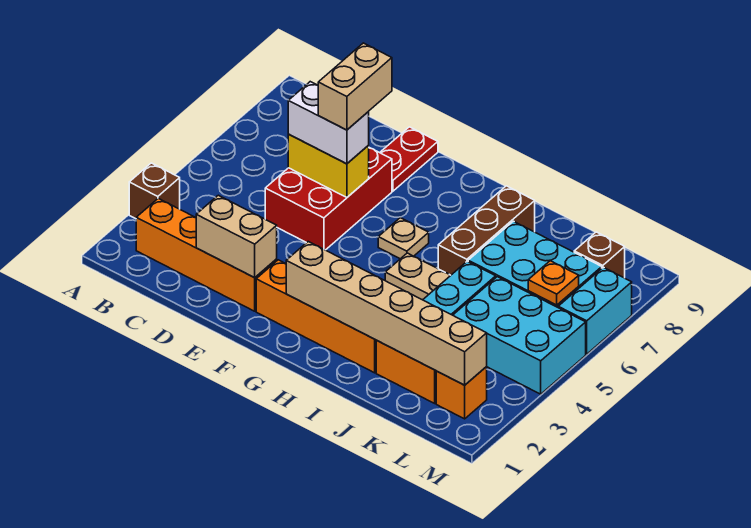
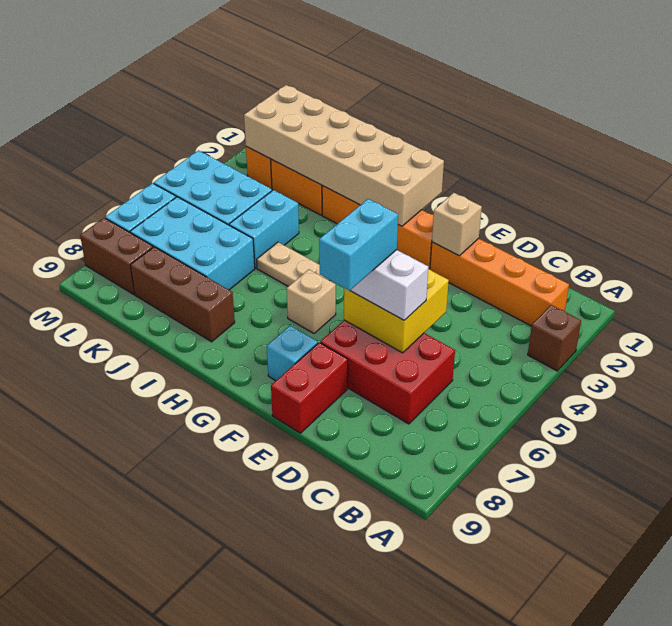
tan 1x2 brick [196,195,277,278] -> tan 1x1 brick [432,193,482,256]
red 2x3 brick [265,148,392,250] -> red 2x3 brick turned to [320,320,455,424]
yellow 1x2 brick [288,134,369,197] -> yellow 2x2 brick [344,269,449,353]
tan 1x2 brick [318,43,392,130] -> cyan 1x2 brick [319,199,398,291]
red 1x2 plate [380,127,438,191] -> red 1x2 brick [271,342,348,433]
none -> cyan 1x1 brick [267,326,318,381]
tan 1x6 brick [286,242,487,385] -> tan 2x6 brick [244,85,444,226]
tan 1x1 plate [378,218,429,259] -> tan 1x1 brick [287,270,336,333]
brown 1x3 brick [438,186,535,275] -> brown 1x3 brick turned to [130,247,235,342]
orange 1x1 plate [528,261,579,305] -> none
brown 1x1 brick [574,232,625,278] -> brown 1x2 brick [80,218,153,294]

